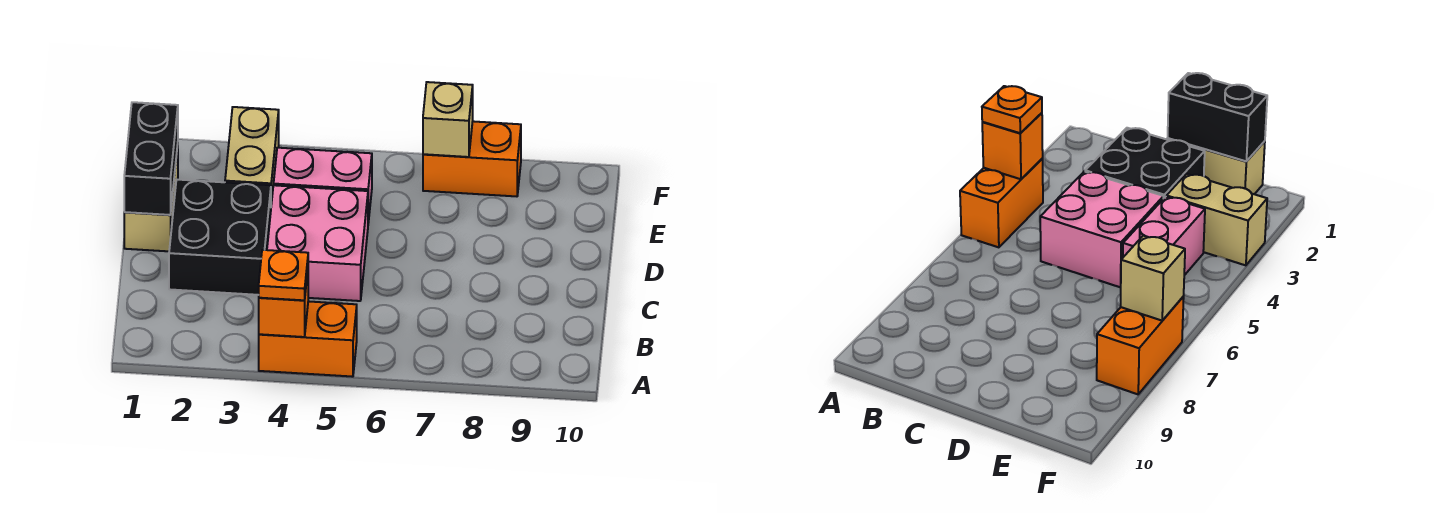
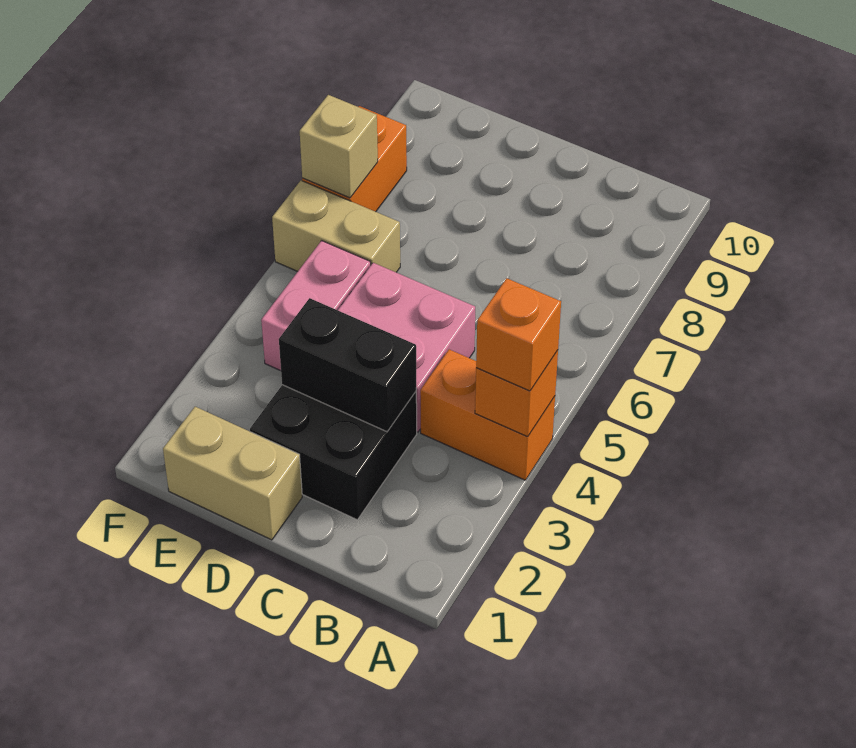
orange 1x2 brick [259,301,357,377] -> orange 1x2 brick turned to [420,349,555,480]
orange 1x1 plate [259,250,308,300] -> orange 1x1 brick [476,278,561,391]
black 1x2 brick [124,102,178,215] -> black 1x2 brick moved to [279,298,416,432]
tan 1x2 brick [225,107,279,204] -> tan 1x2 brick moved to [272,180,400,272]

